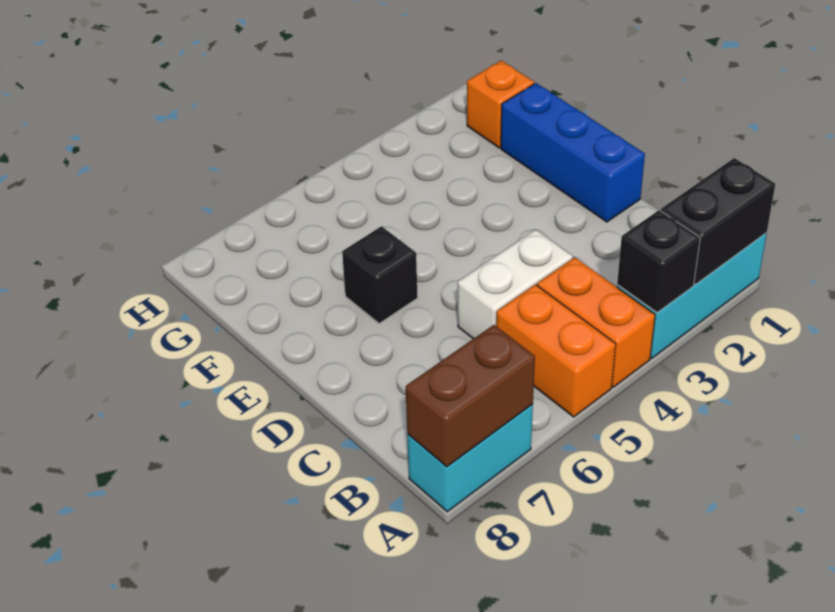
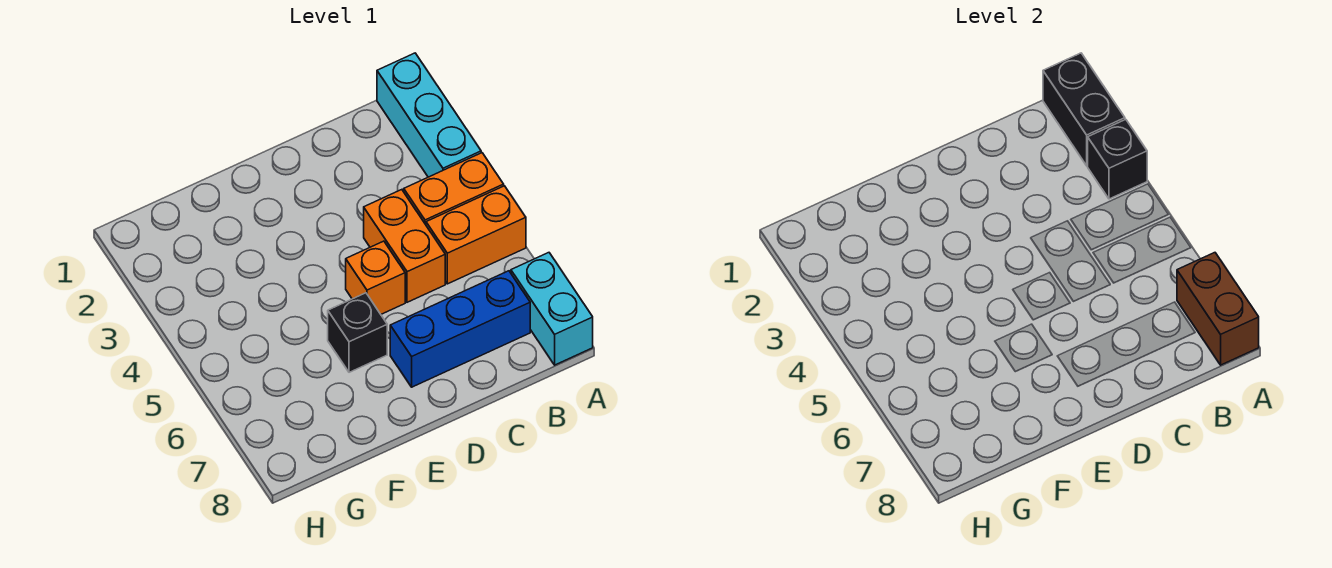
white 1x2 brick [458,229,573,339] -> orange 1x2 brick [364,190,445,302]
blue 1x3 brick [501,83,645,222] -> blue 1x3 brick moved to [390,271,530,387]
orange 1x1 brick [467,60,534,148] -> orange 1x1 brick moved to [346,241,405,314]

